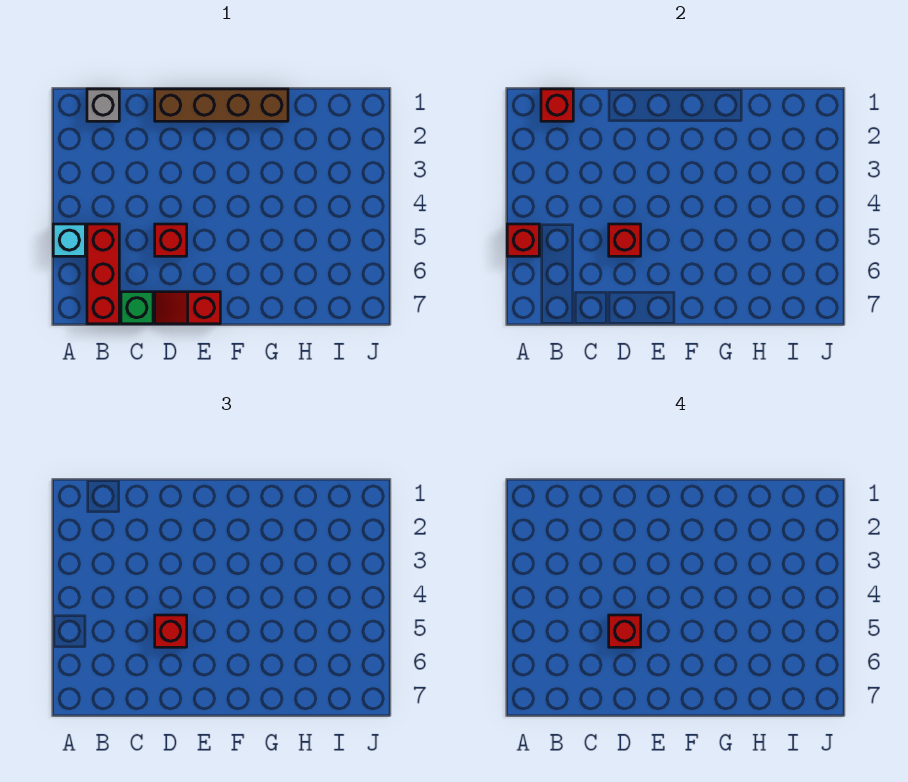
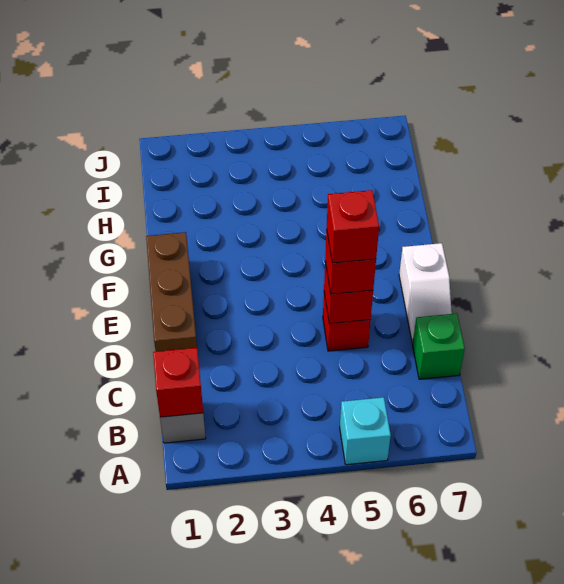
red 1x1 brick [507,224,539,256] -> none
red 1x3 brick [87,224,119,324] -> none
brown 1x4 brick [155,89,288,121] -> brown 1x3 brick [146,232,197,352]
red 1x2 slope [155,292,220,324] -> white 1x2 slope [399,243,452,343]

